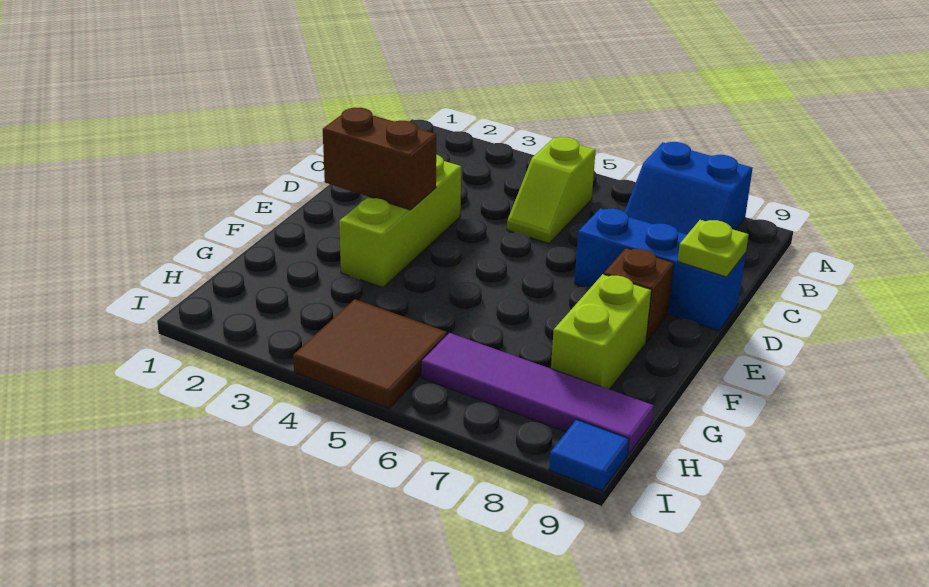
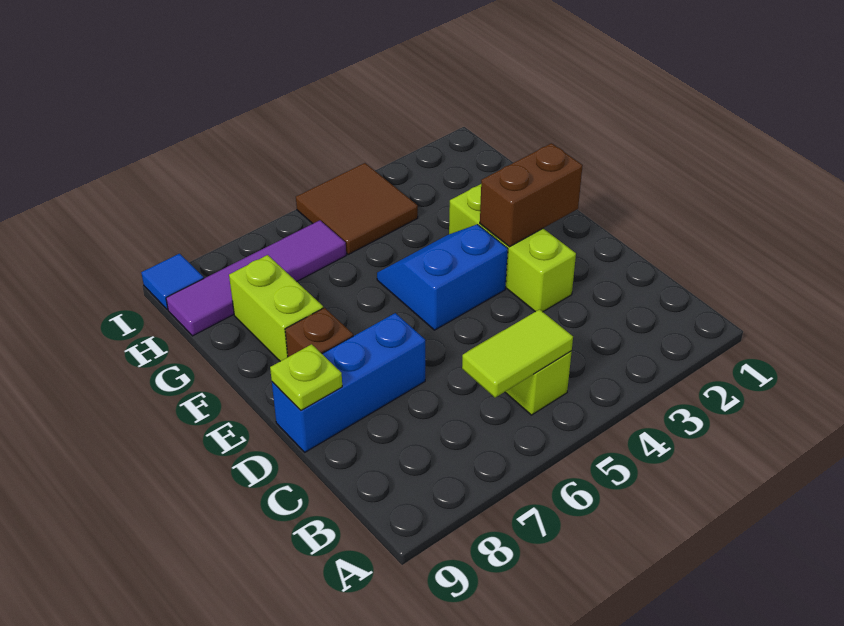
blue 2x2 slope [625,142,753,234] -> blue 2x2 slope moved to [377,224,508,330]
none -> lime 1x2 tile [462,309,573,398]

